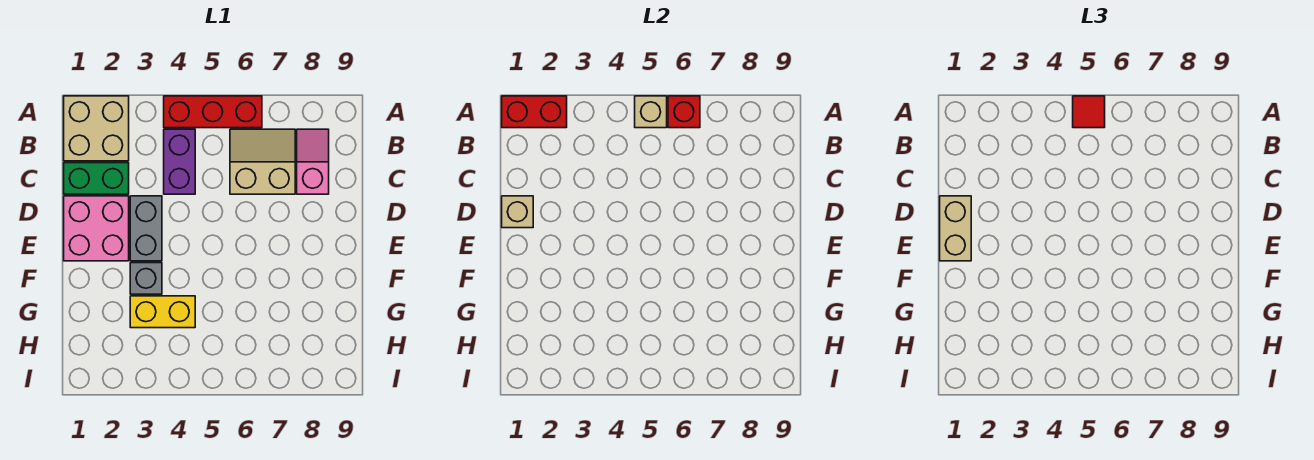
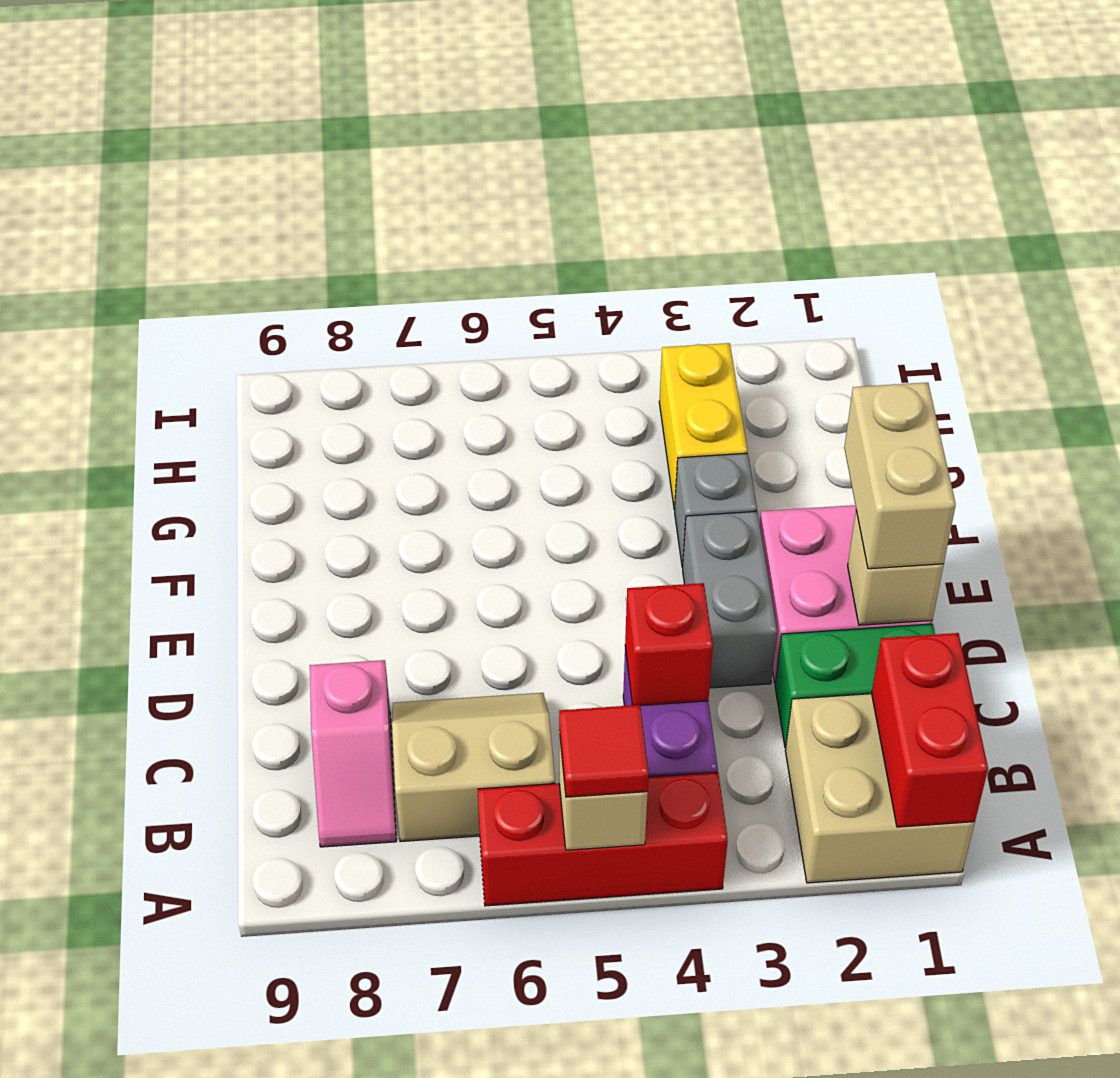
red 1x2 brick [502,96,567,128] -> red 1x2 brick turned to [872,633,988,827]
red 1x1 brick [668,96,700,128] -> red 1x1 brick moved to [625,583,713,705]
tan 2x2 slope [230,129,295,194] -> tan 2x2 slope turned to [392,693,555,842]
yellow 1x2 brick [130,296,195,328] -> yellow 1x2 brick turned to [659,343,747,510]

